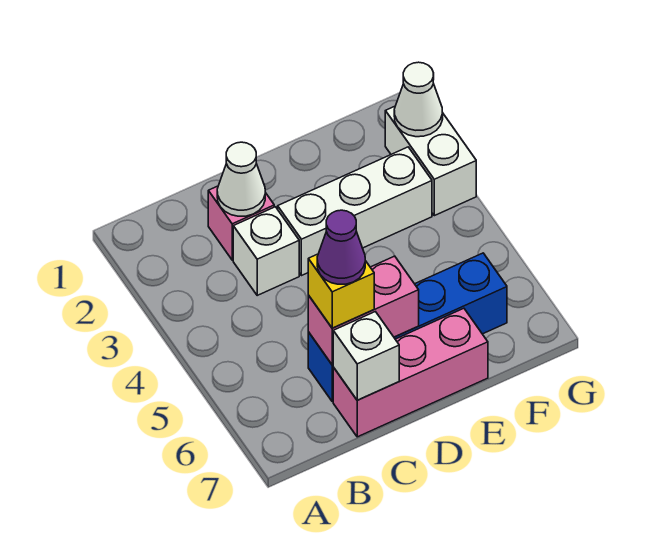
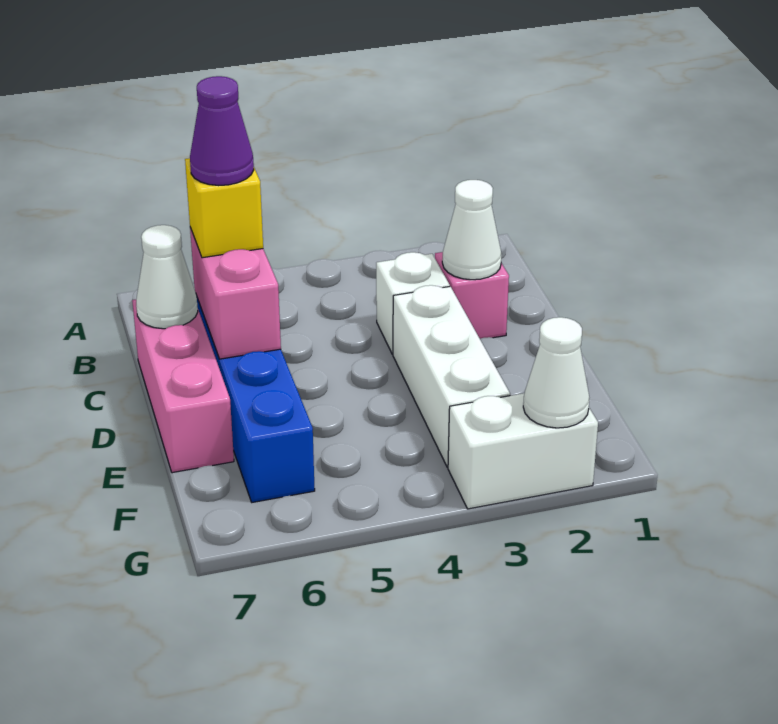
white 1x1 brick [333,312,399,400] -> white 1x1 cone [136,225,198,329]

